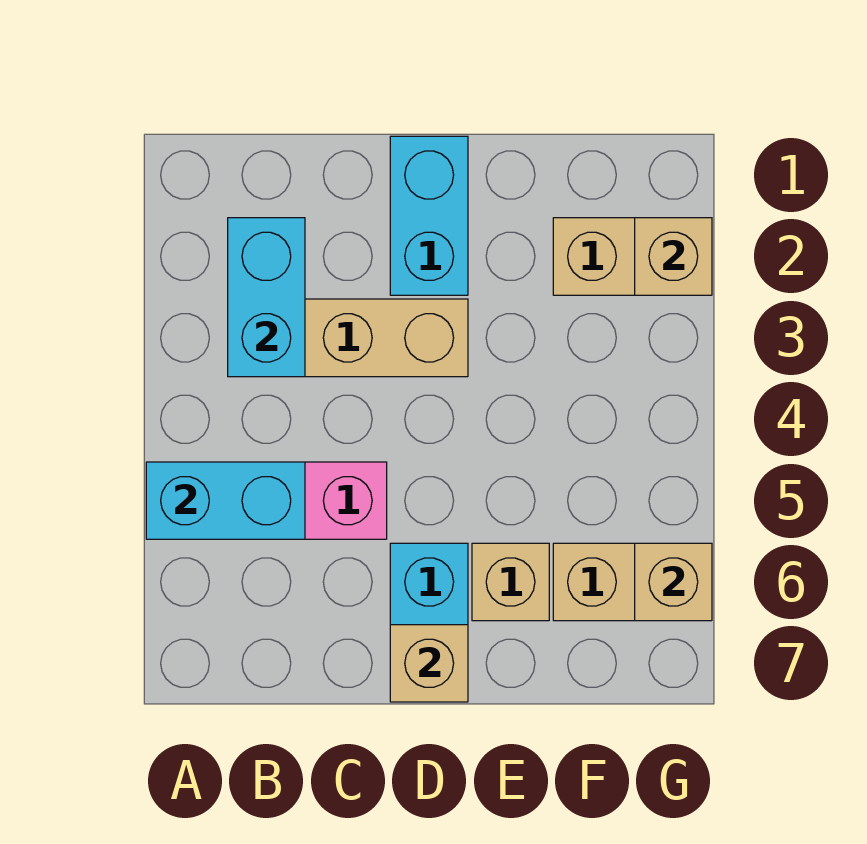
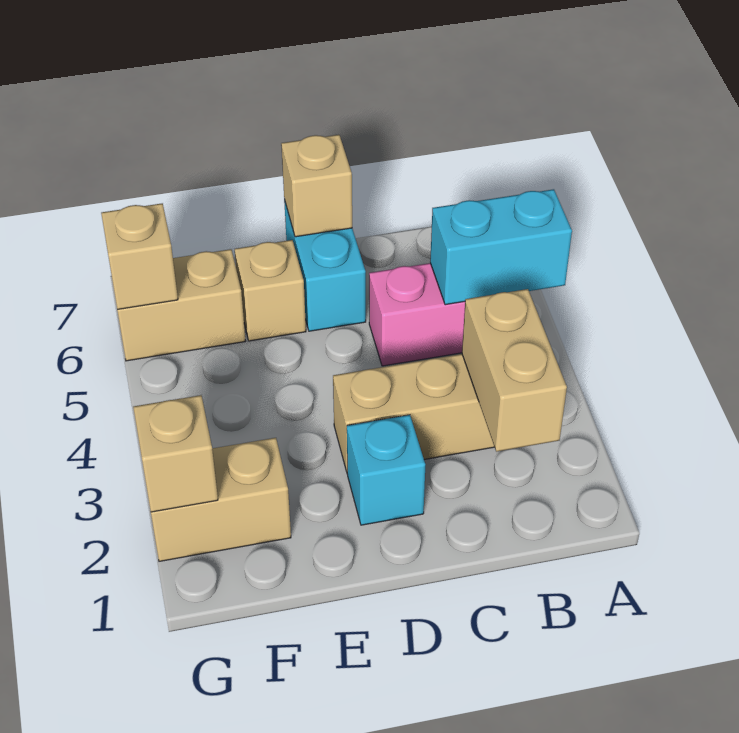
cyan 1x2 brick [228,218,305,377] -> tan 1x2 brick [462,289,567,452]
cyan 1x2 brick [390,136,468,295] -> cyan 1x1 brick [347,415,425,525]

